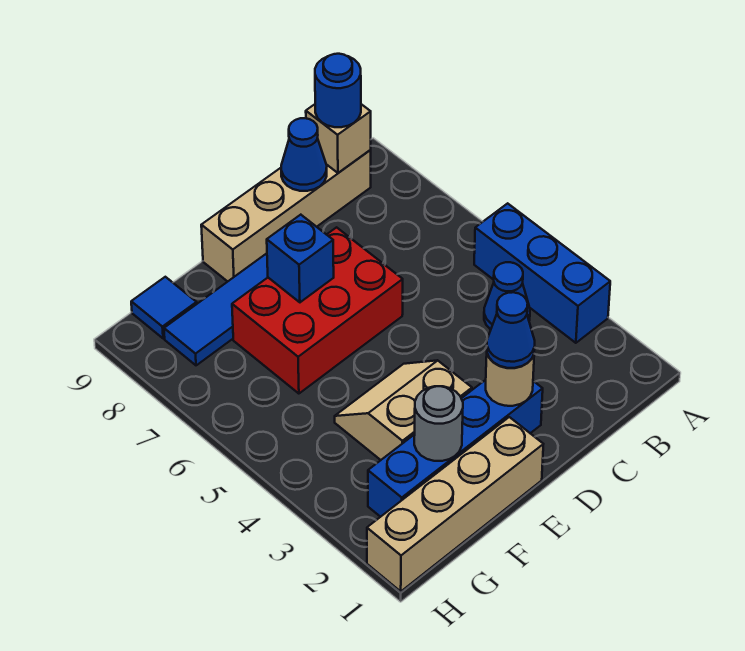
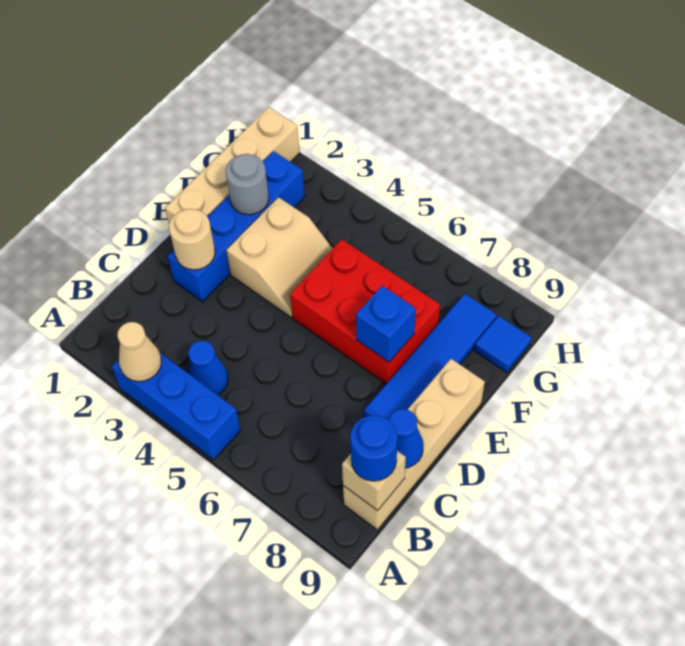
none -> tan 1x1 cone [117,322,161,382]
blue 1x1 cone [487,292,535,368] -> none
red 2x3 brick [232,227,403,394] -> red 2x3 brick turned to [290,239,440,384]

